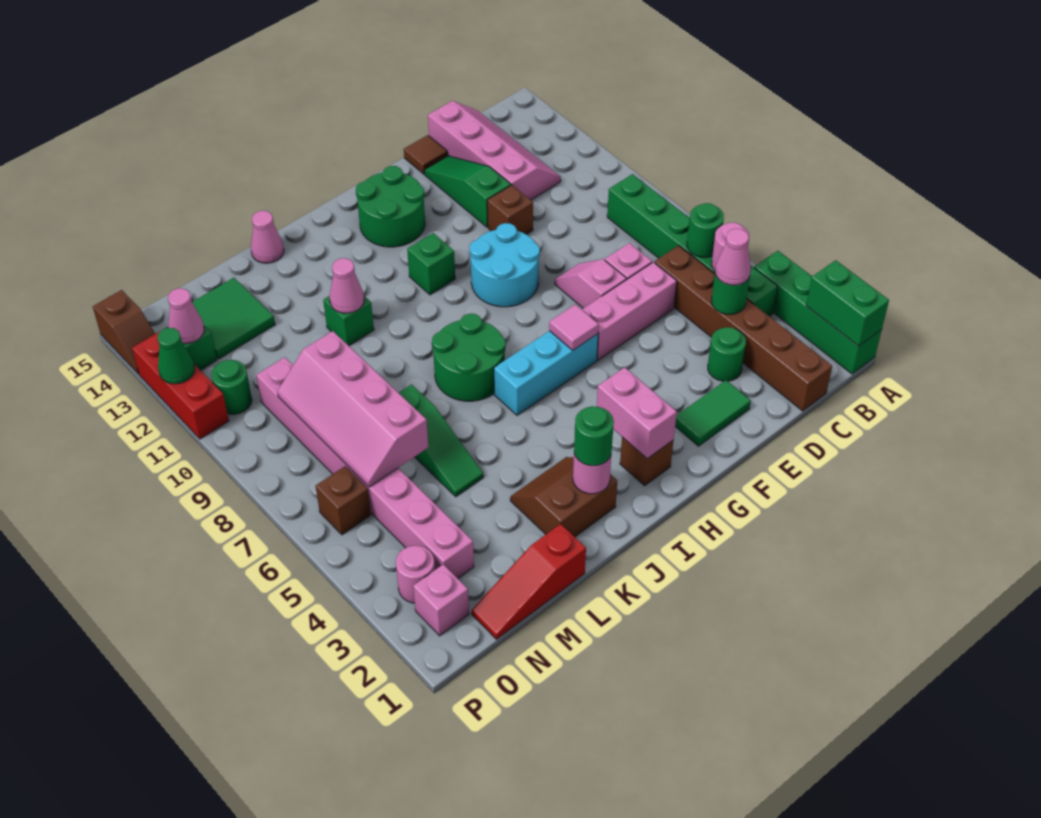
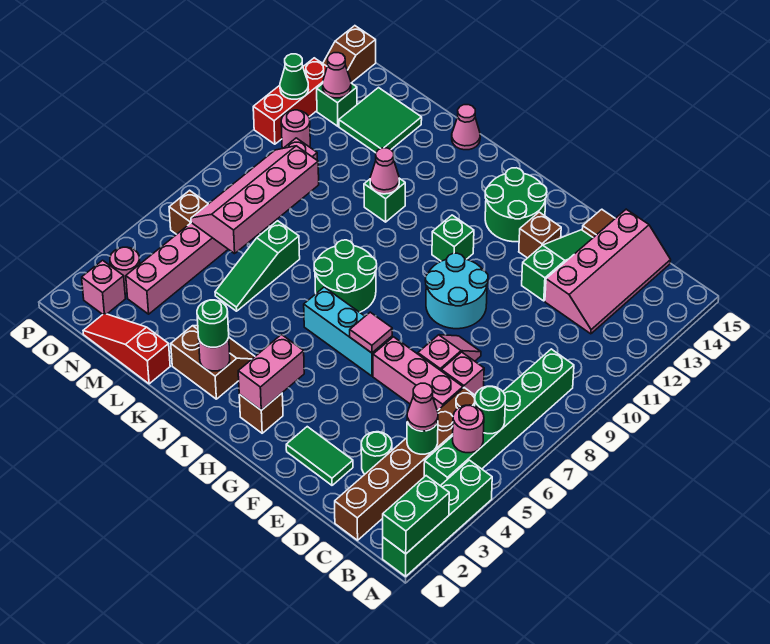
brown 1x1 brick [487,185,533,235] -> brown 1x1 brick moved to [519,212,561,258]
green 1x1 round brick [211,360,252,414] -> pink 1x1 round brick [281,110,310,148]

